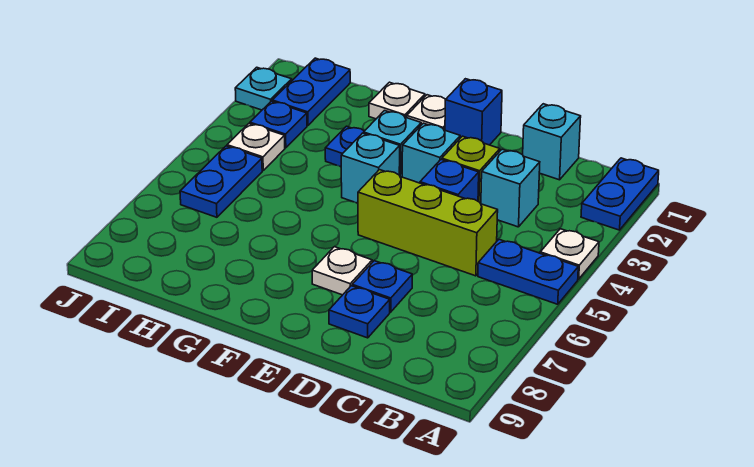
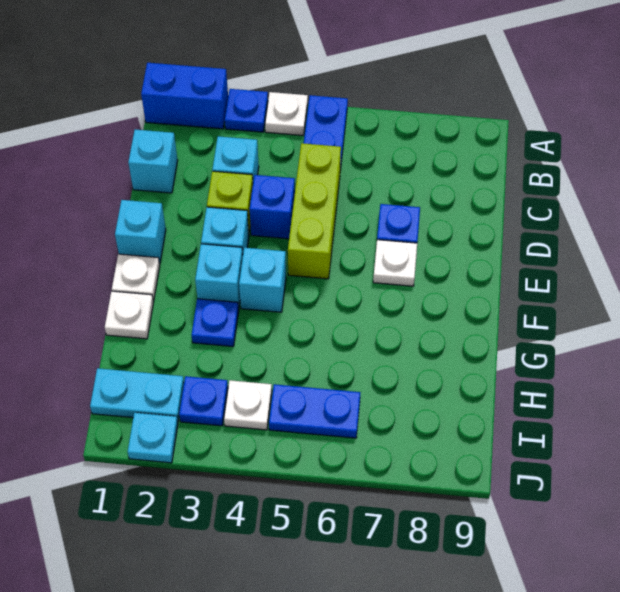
blue 1x2 plate [581,158,659,230] -> blue 1x2 brick [141,63,228,129]
blue 1x1 plate [329,286,390,338] -> blue 1x1 plate moved to [225,89,268,132]
blue 1x1 brick [445,79,502,145] -> cyan 1x1 brick [115,200,166,264]
blue 1x2 plate [272,58,350,125] -> cyan 1x2 plate [90,368,184,421]

